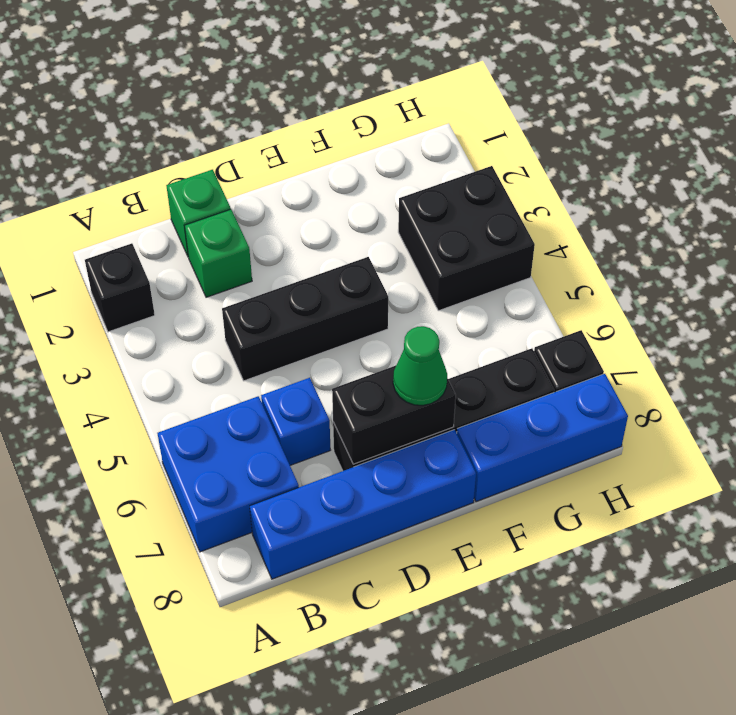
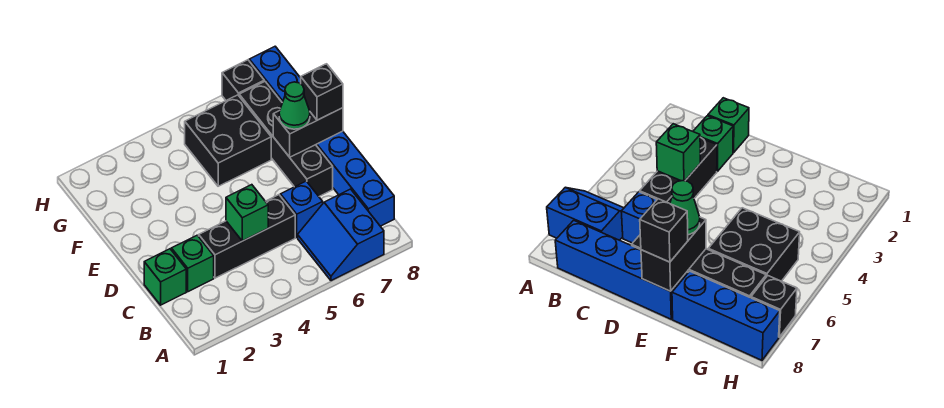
black 1x1 brick [85,243,155,332] -> black 1x1 brick moved to [301,64,343,120]
blue 2x2 brick [158,396,299,552] -> blue 2x2 slope [298,189,384,281]
black 1x3 brick [222,257,388,381] -> black 1x3 brick turned to [199,195,295,278]
none -> green 1x1 brick [226,185,268,241]
black 1x2 brick [332,366,456,464] -> black 1x2 brick turned to [273,108,343,157]
black 2x2 brick [398,166,535,311] -> black 2x2 brick moved to [185,95,271,186]

